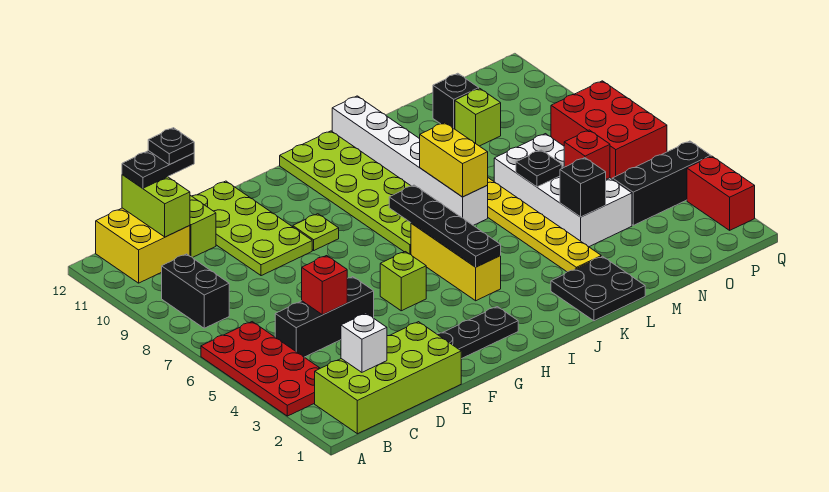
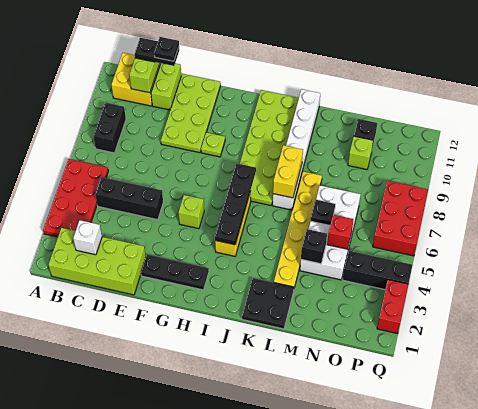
red 1x1 brick [302,256,347,315] -> none

